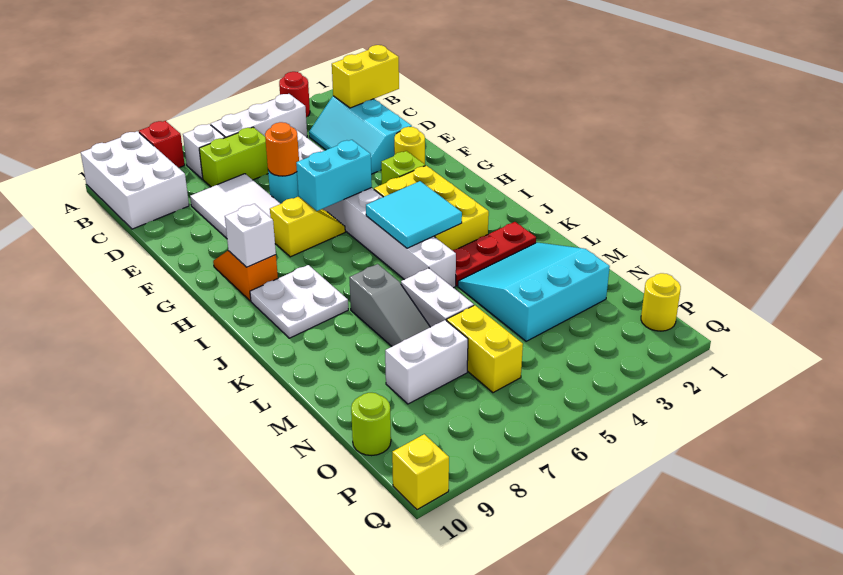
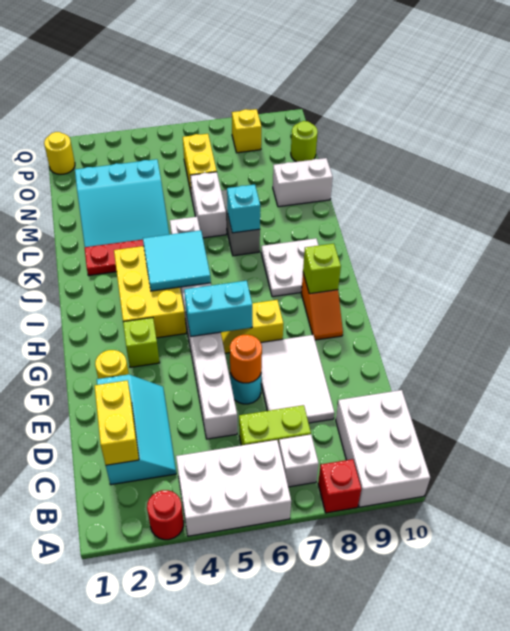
white 1x3 brick [211,94,307,138] -> white 2x3 brick [176,440,291,536]
yellow 1x2 brick [332,45,399,108] -> yellow 1x2 brick turned to [95,380,139,465]
white 1x1 brick [225,204,276,267] -> lime 1x1 brick [303,244,341,294]
none -> cyan 1x1 brick [227,185,260,233]
white 1x2 brick [385,320,468,404] -> white 1x2 brick moved to [273,158,333,207]
yellow 1x1 brick [392,434,449,510] -> yellow 1x1 brick moved to [232,109,261,153]

